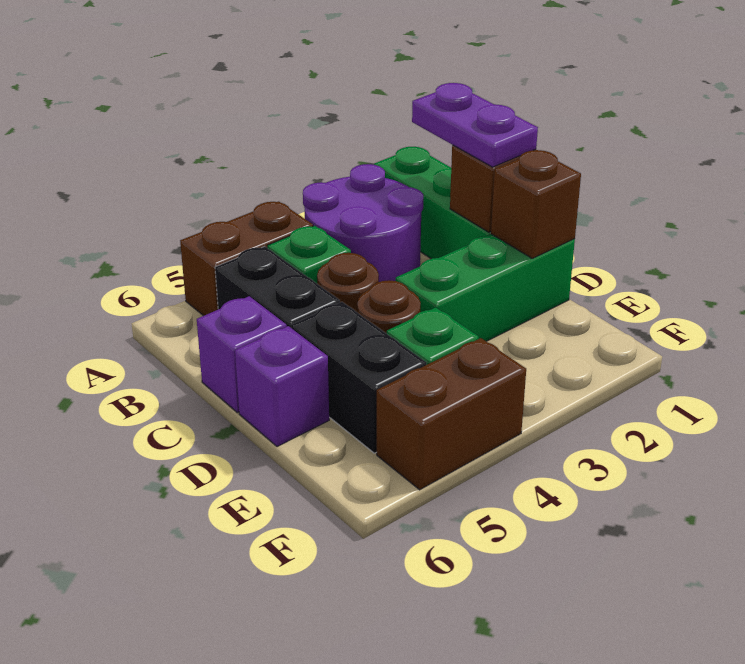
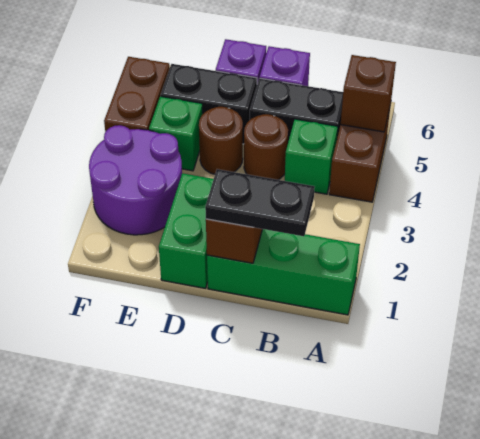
purple 2x2 round brick [303,164,423,282] -> purple 2x2 round brick moved to [89,125,182,235]
purple 1x2 plate [412,83,538,167] -> black 1x2 plate [205,169,315,236]
green 1x3 brick [396,234,575,341] -> green 1x2 brick [159,173,214,288]
brown 1x1 brick [491,150,581,258] -> brown 1x1 brick moved to [341,55,396,132]

